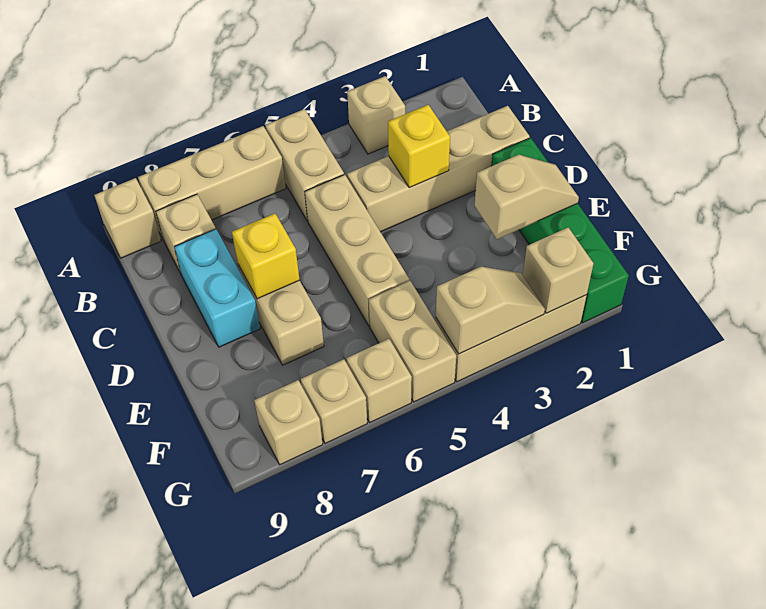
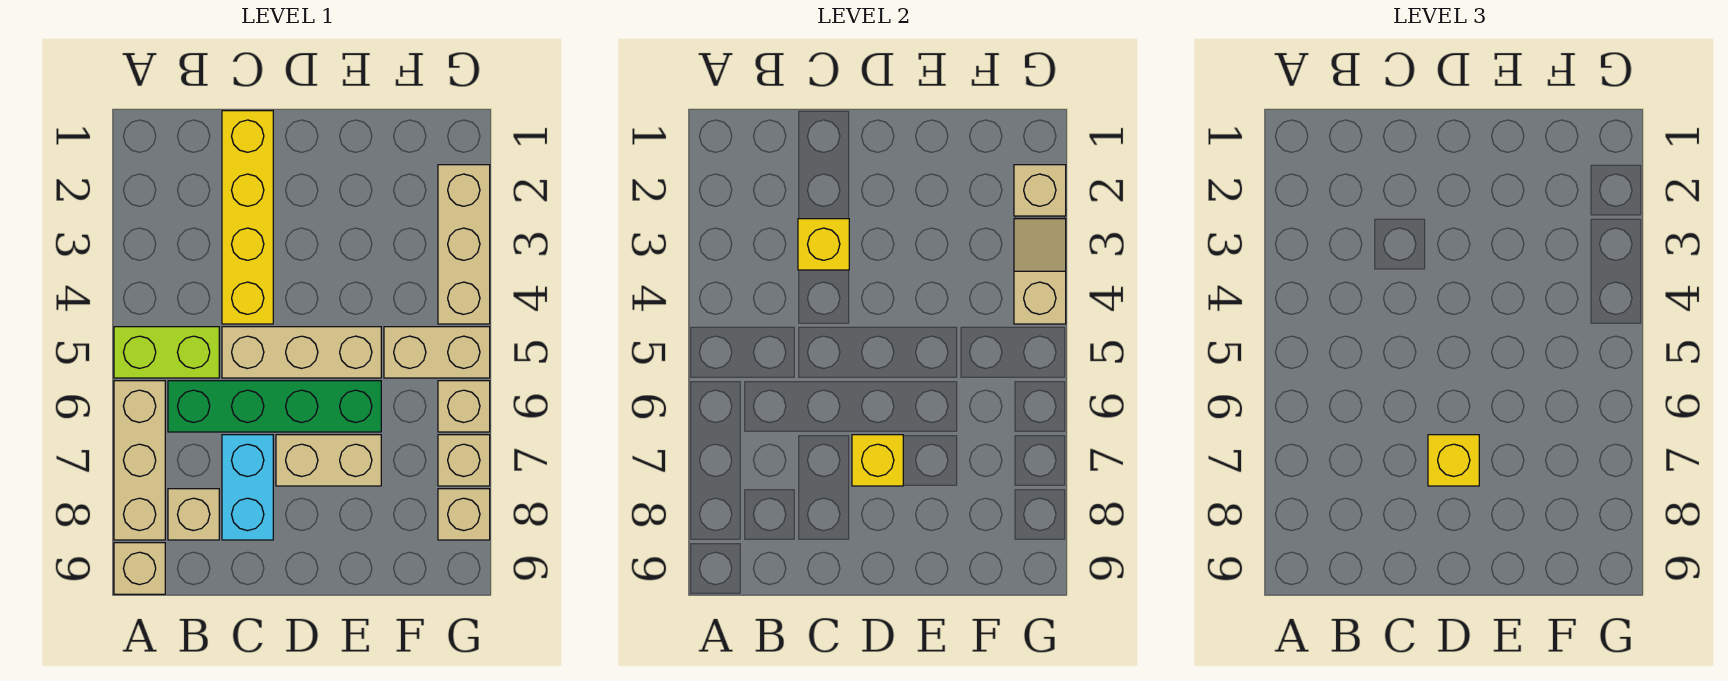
tan 1x1 brick [347,76,405,154] -> none
tan 1x2 brick [265,109,344,221] -> lime 1x2 brick [114,327,219,378]
tan 1x4 brick [347,106,530,232] -> yellow 1x4 brick [222,111,273,324]
cyan 1x2 brick [174,229,260,347] -> cyan 1x2 brick turned to [222,435,273,540]
green 1x4 brick [492,138,629,323] -> green 1x4 brick moved to [168,381,381,432]
none -> yellow 1x1 brick [1428,435,1479,486]
tan 1x2 slope [475,155,579,239] -> none

